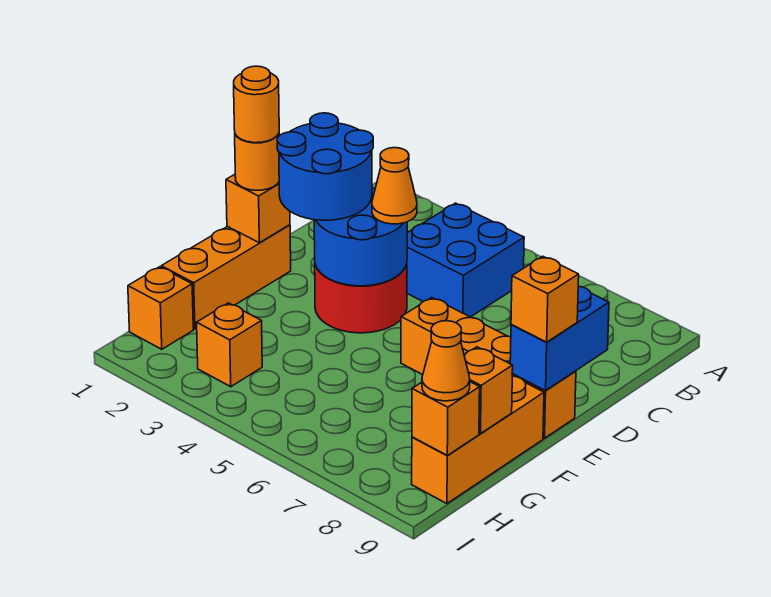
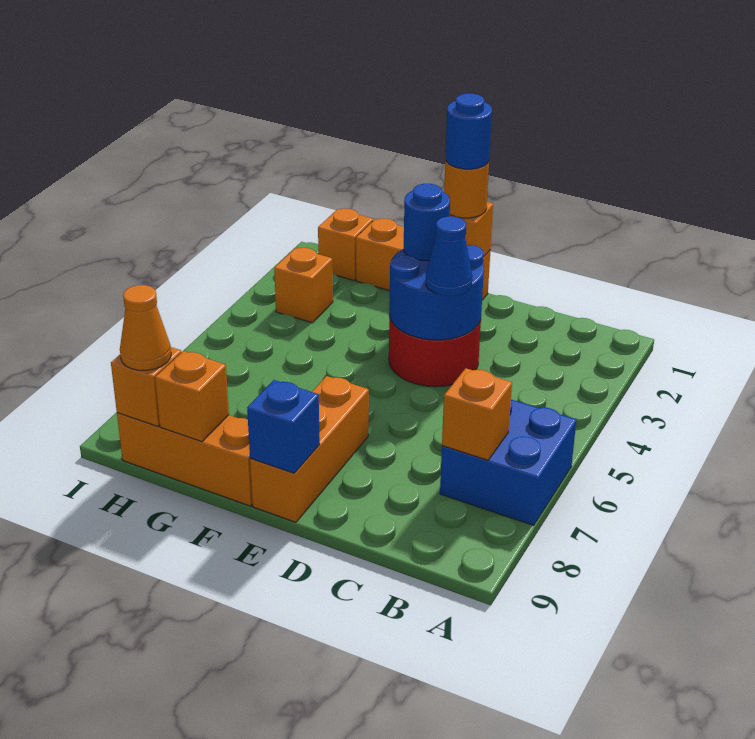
blue 2x2 brick [407,203,524,317] -> blue 2x2 brick moved to [440,400,576,526]
blue 2x2 round brick [277,113,373,220] -> blue 1x1 round brick [404,184,450,261]
orange 1x1 cone [372,148,417,224] -> blue 1x1 cone [426,216,472,296]
blue 1x2 brick [510,286,609,391] -> blue 1x1 brick [247,380,320,473]
orange 1x1 round brick [234,66,279,143] -> blue 1x1 round brick [446,93,492,169]
orange 1x4 brick [401,297,576,438] -> orange 1x3 brick [250,376,369,522]
orange 1x1 brick [511,256,579,342] -> orange 1x1 brick moved to [442,368,512,460]

